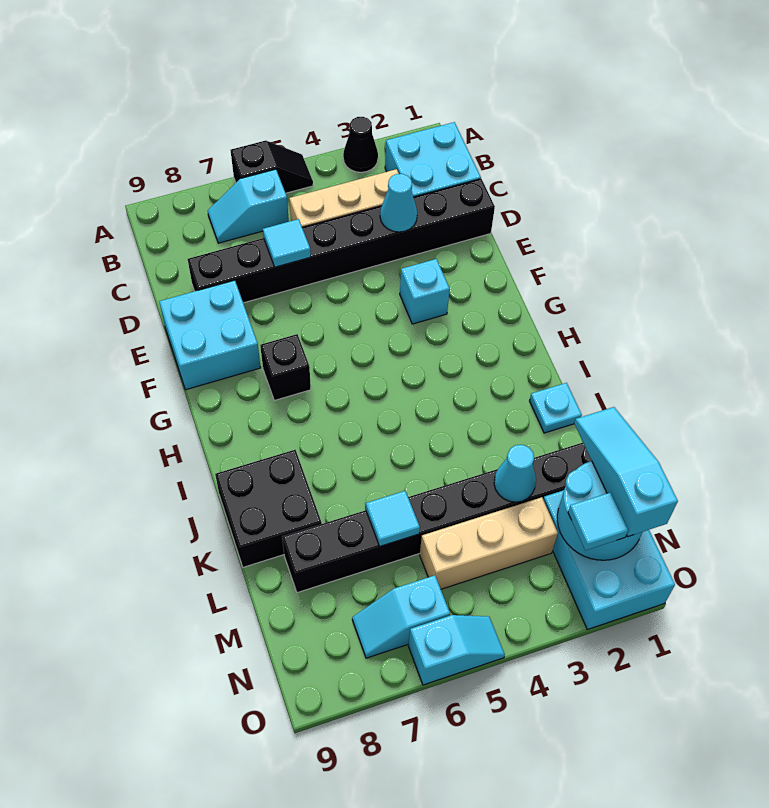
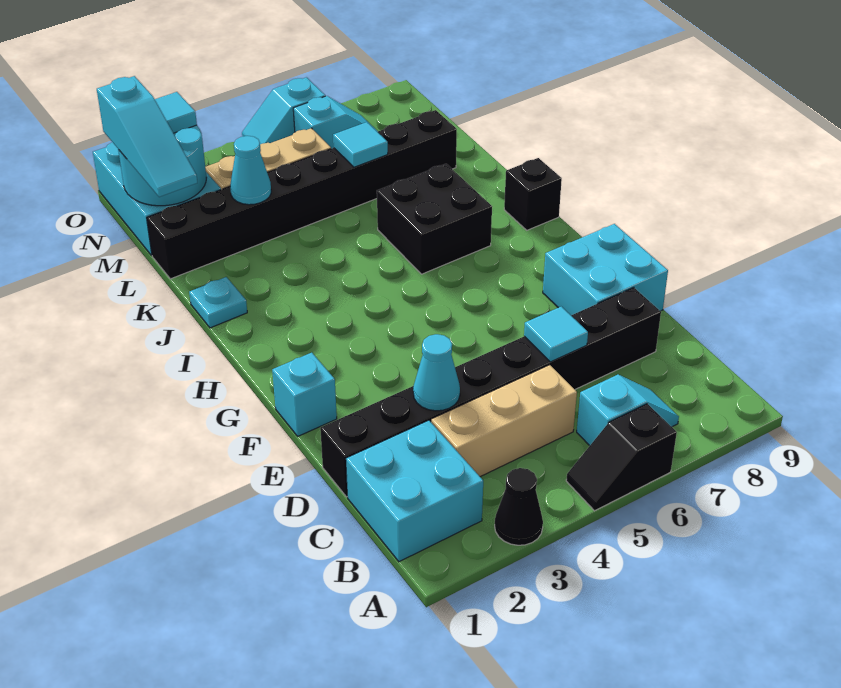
cyan 1x1 brick [400,259,450,324] -> cyan 1x1 brick moved to [272,353,337,436]
black 1x1 brick [260,334,311,400] -> black 1x1 brick moved to [504,158,562,230]
black 2x2 brick [215,450,322,567] -> black 2x2 brick moved to [377,164,492,274]

